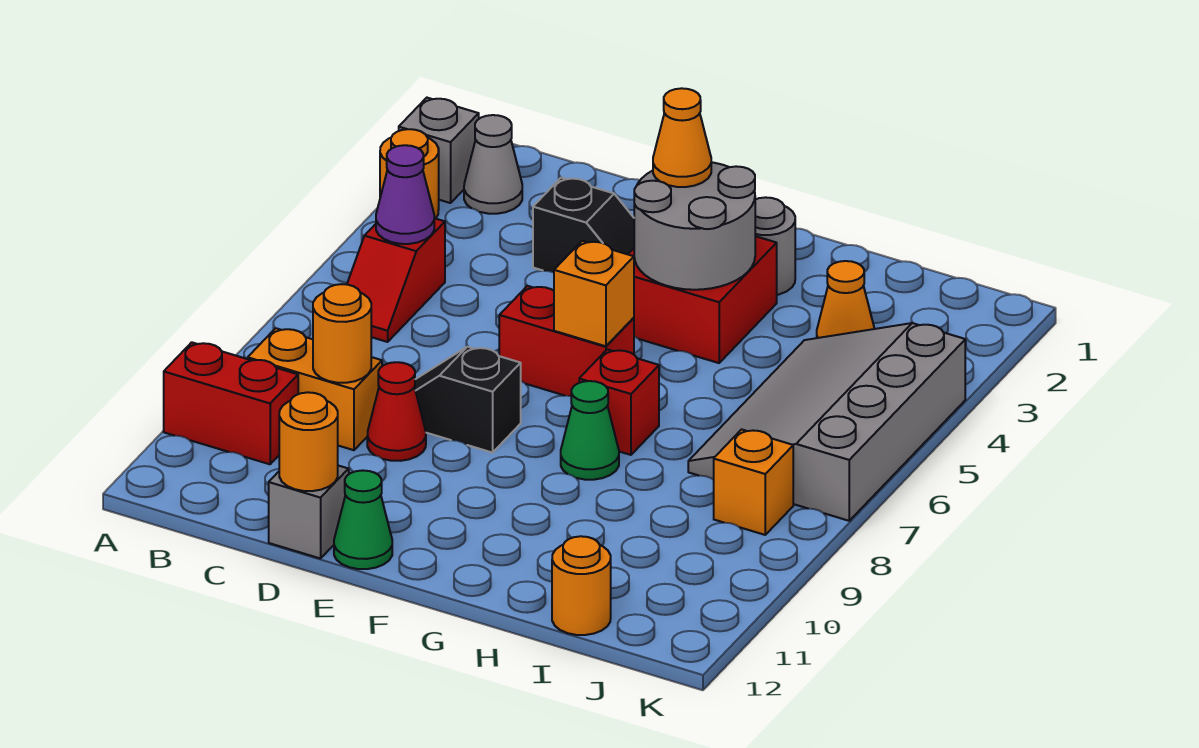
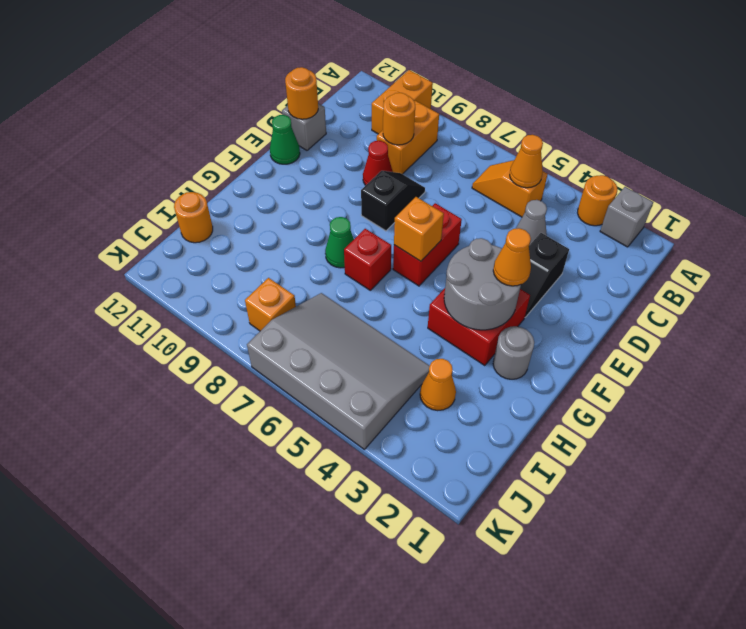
red 1x2 brick [164,342,298,464] -> orange 1x2 brick [372,70,433,134]
grey 1x1 cone [464,115,522,214] -> grey 1x1 cone moved to [516,200,547,244]
red 1x2 slope [347,218,445,342] -> orange 1x2 slope [472,160,548,217]
purple 1x1 cone [376,145,434,244] -> orange 1x1 cone [510,135,543,188]

